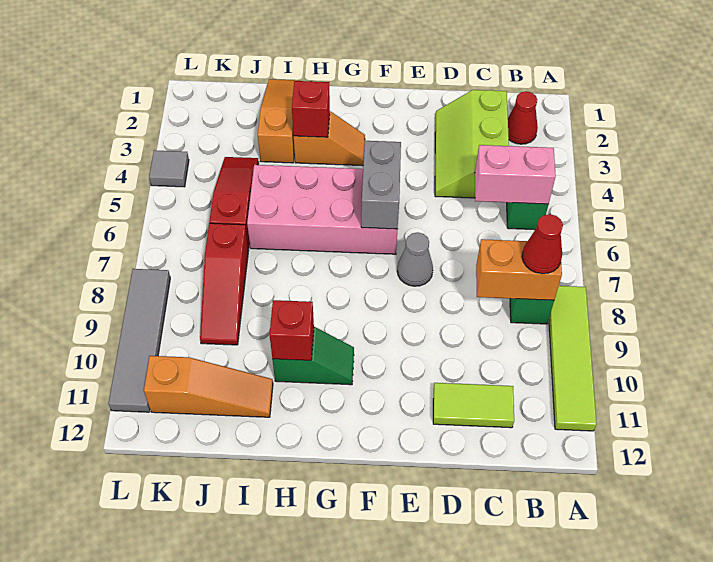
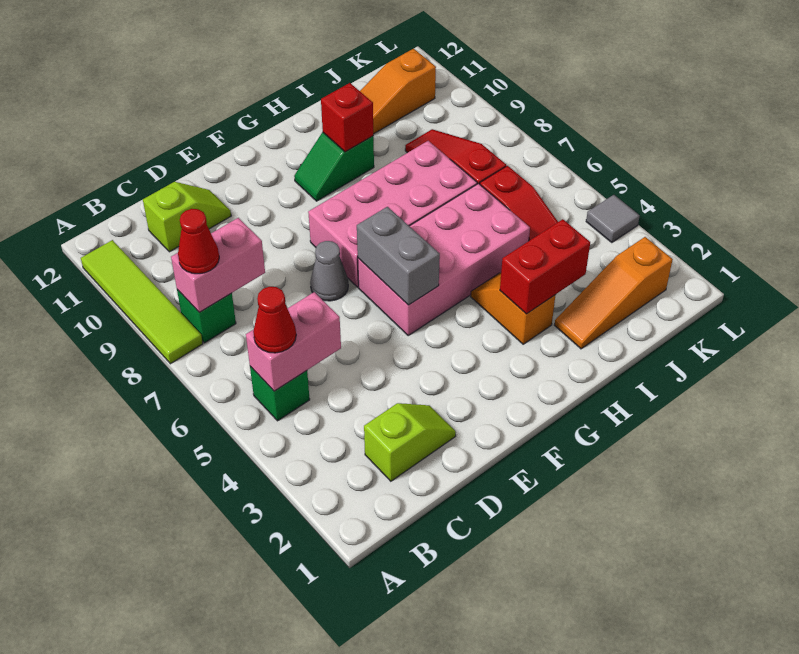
red 1x1 cone [508,91,538,144] -> red 1x1 cone moved to [253,287,296,353]
orange 1x2 brick [476,239,562,300] -> pink 1x2 brick [171,218,265,312]
lime 2x3 slope [435,90,509,198] -> lime 1x2 slope [364,403,456,481]
lime 1x2 tile [433,383,514,428] -> lime 1x2 slope [143,182,231,252]
none -> pink 2x4 brick [308,141,477,287]
orange 1x2 slope [294,111,365,166] -> orange 1x2 slope turned to [471,273,555,344]
red 1x1 brick [292,81,330,137] -> red 1x2 brick [500,219,590,314]
orange 1x3 slope [258,79,300,163] -> orange 1x3 slope turned to [555,237,673,349]
grey 1x4 tile [108,269,170,412] -> none

